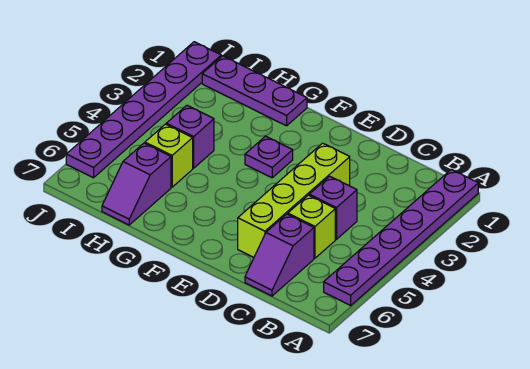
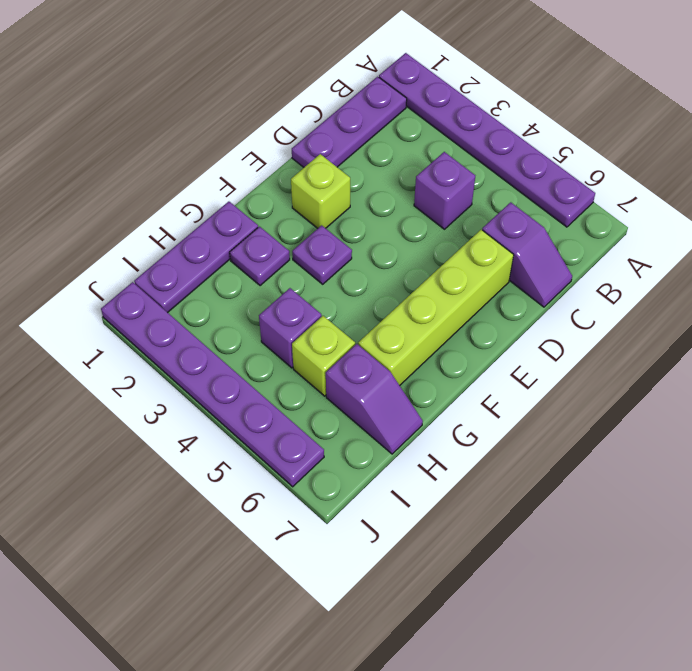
none -> purple 1x3 plate [292,77,407,167]
lime 1x1 brick [288,195,335,258] -> lime 1x1 brick moved to [291,154,350,229]
lime 1x4 brick [238,143,350,257] -> lime 1x4 brick turned to [358,230,514,386]
none -> purple 1x1 plate [230,227,290,286]

